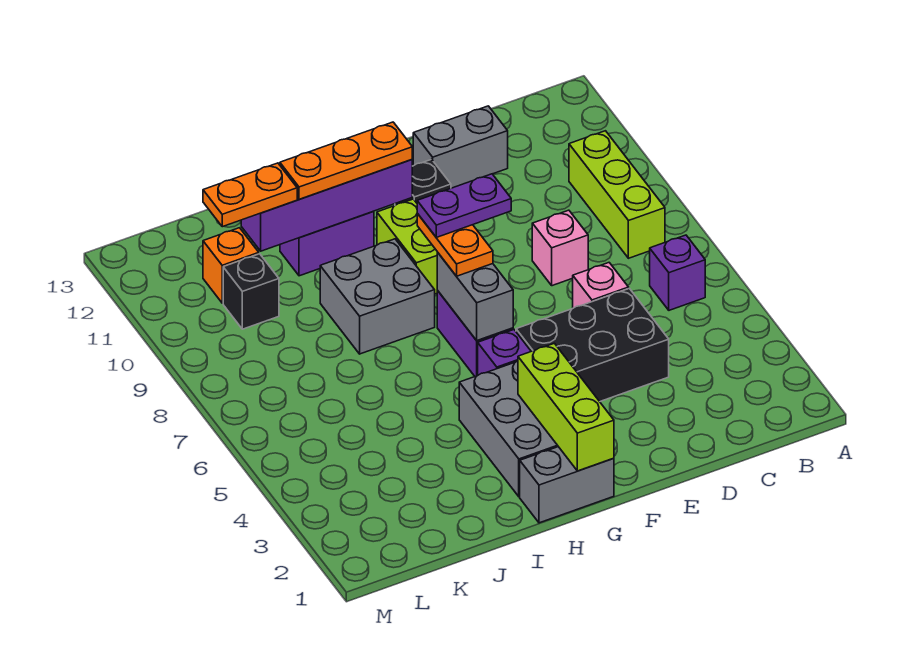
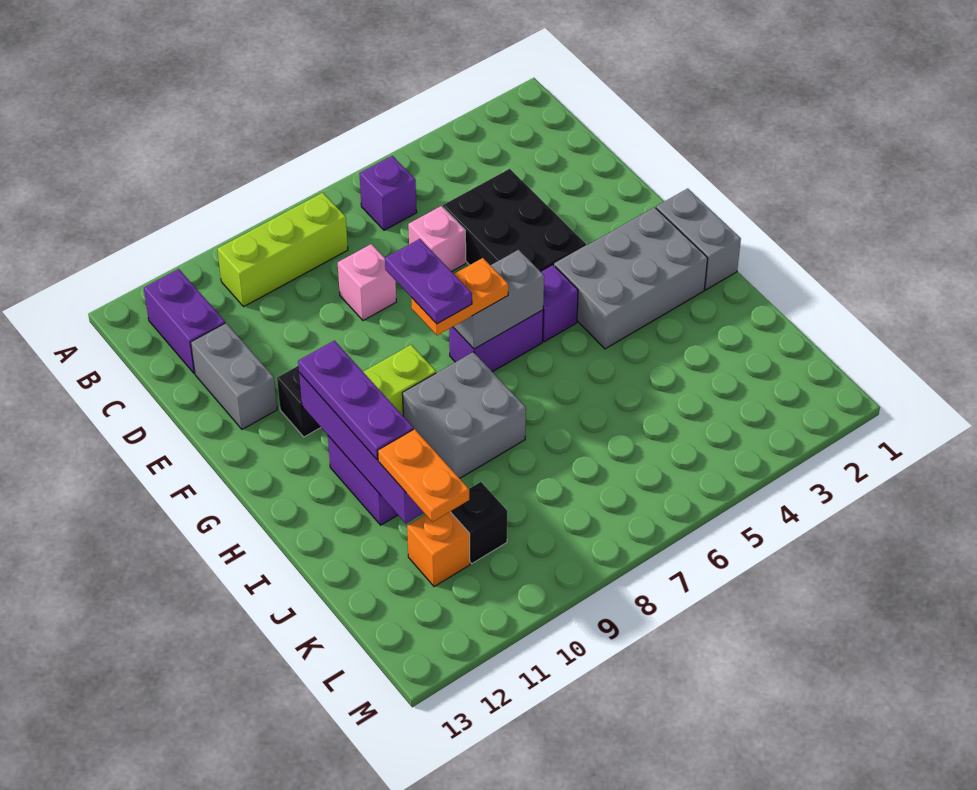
none -> purple 1x2 brick [144,269,225,373]
lime 1x3 brick [518,343,614,471] -> none
orange 1x3 plate [280,122,412,199] -> purple 1x3 plate [298,341,413,460]

